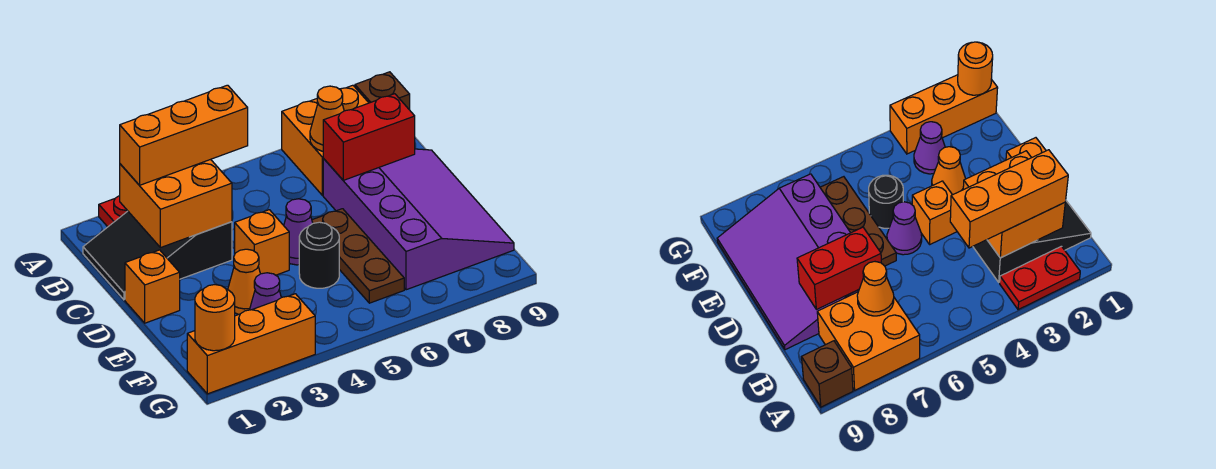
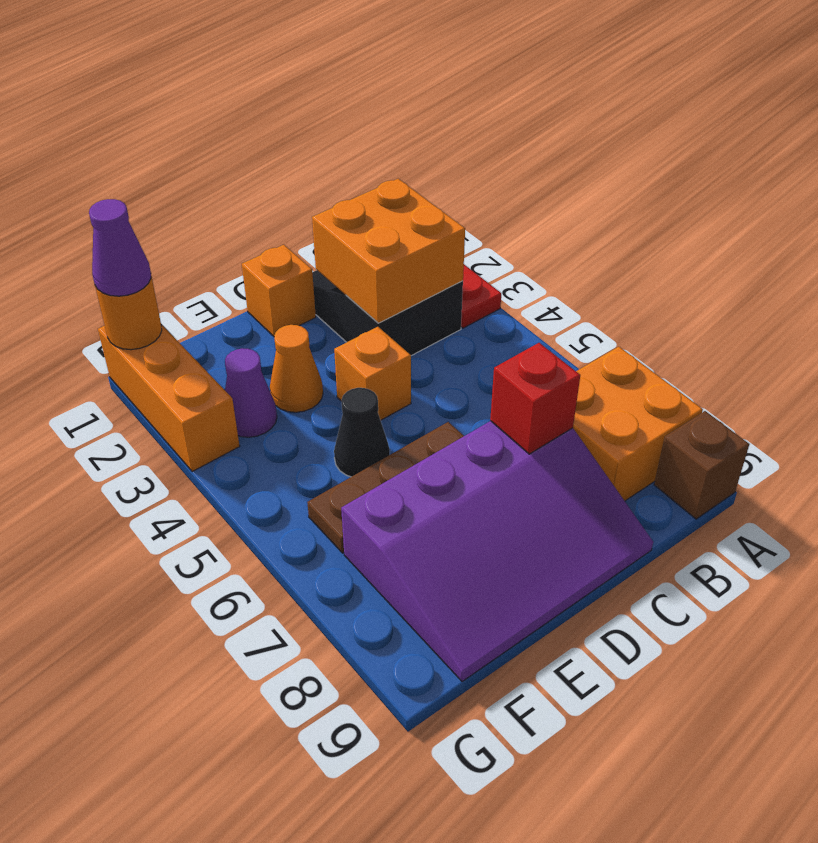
orange 1x3 brick [120,85,248,185] -> none
orange 1x1 cone [310,86,344,151] -> none
red 1x2 brick [323,94,415,180] -> red 1x1 brick [490,343,580,454]
purple 1x1 cone [284,199,313,265] -> purple 1x1 cone moved to [89,199,151,296]
black 1x1 round brick [299,222,339,288] -> black 1x1 cone [334,388,390,477]

